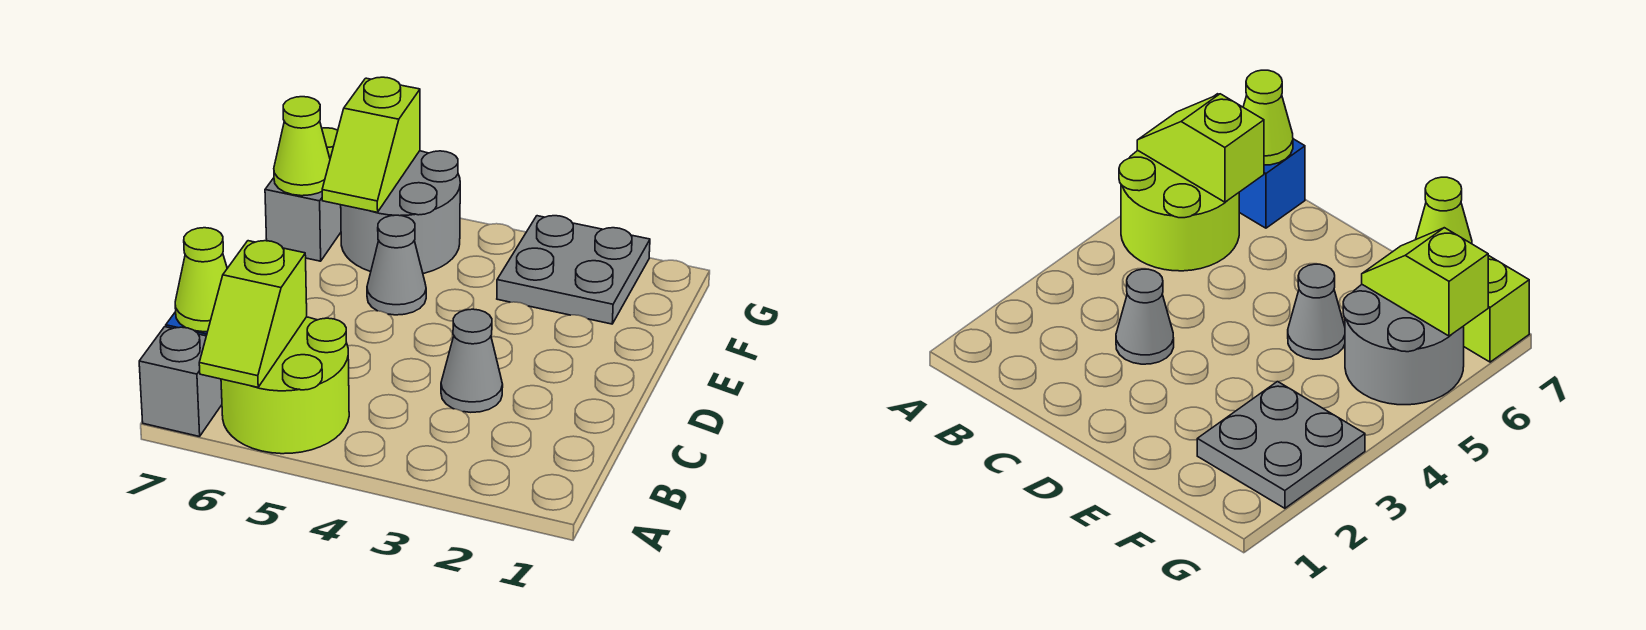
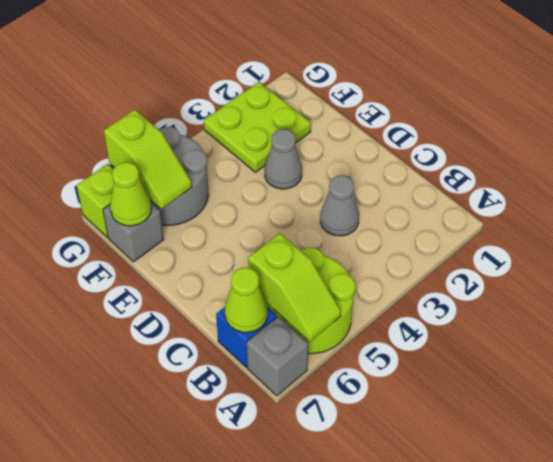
grey 1x1 cone [367,215,426,315] -> grey 1x1 cone moved to [265,129,302,189]
grey 2x2 plate [497,216,650,324] -> lime 2x2 plate [204,82,311,172]

